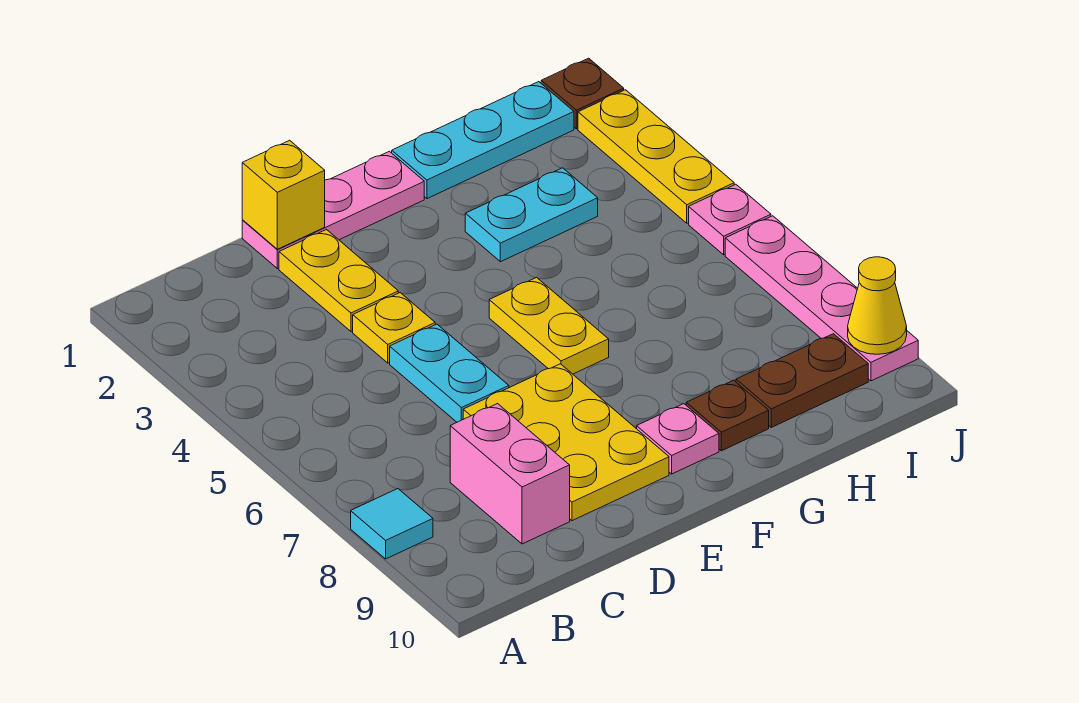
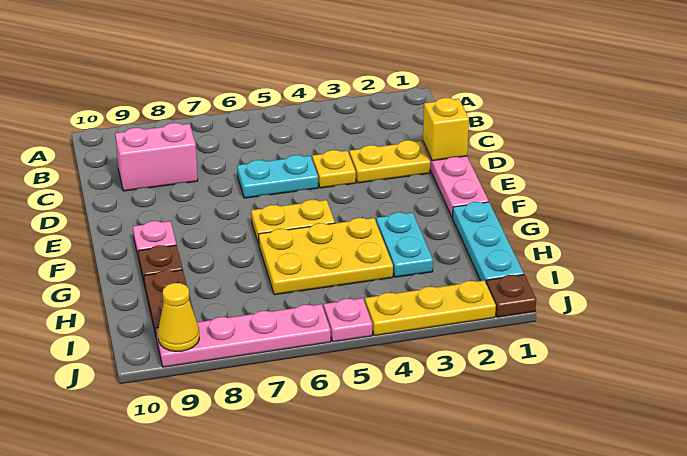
cyan 1x1 tile [351,489,433,559] -> none
yellow 2x3 plate [463,364,669,521] -> yellow 2x3 plate moved to [259,218,393,295]

